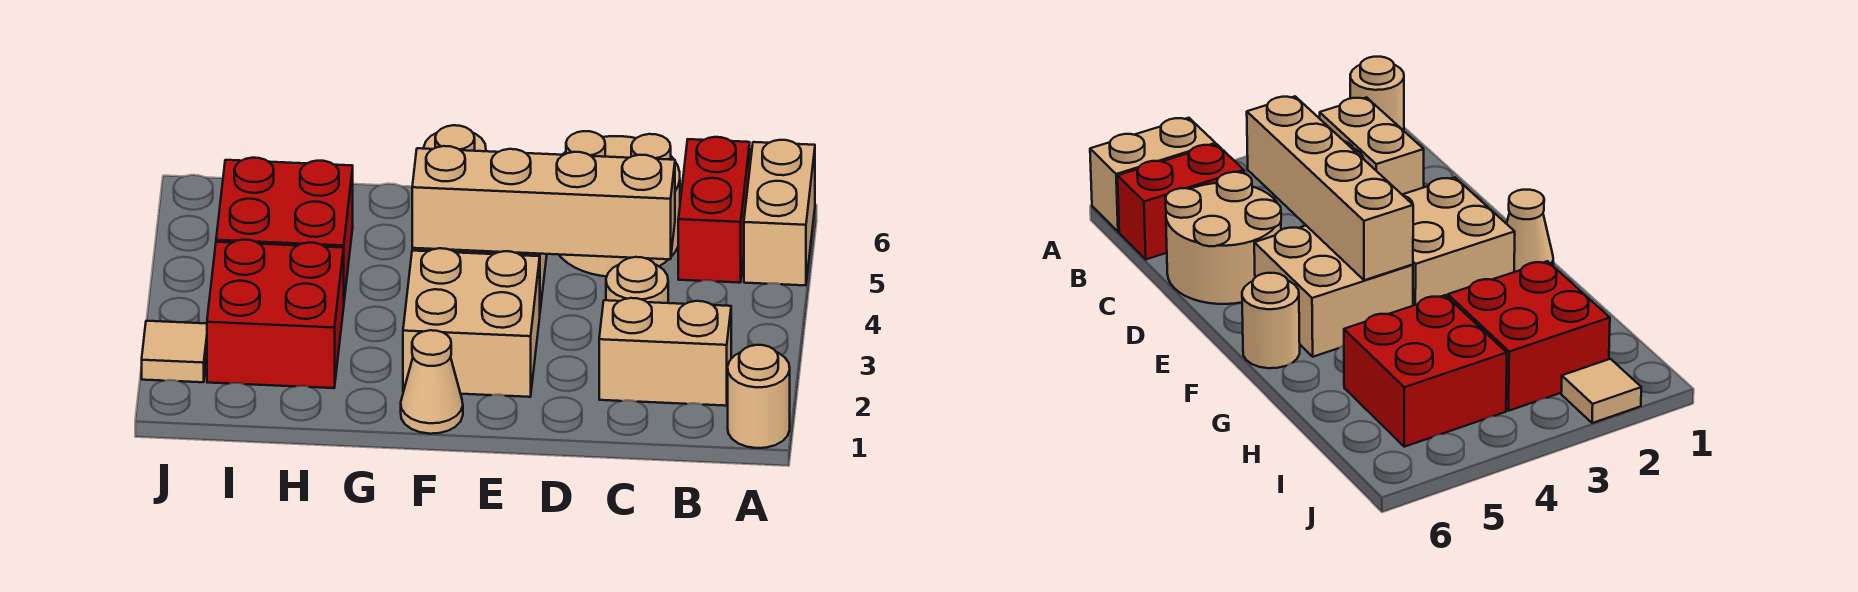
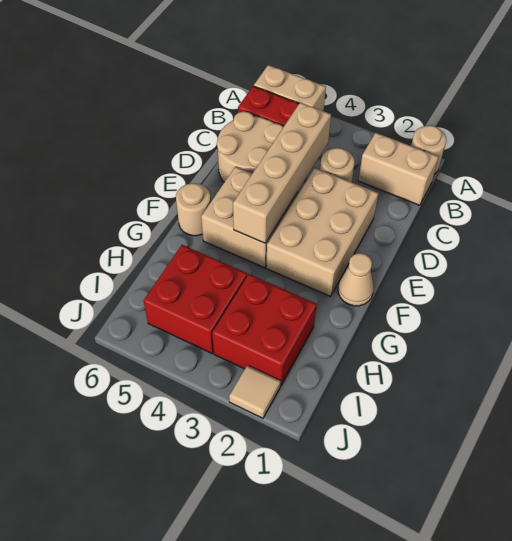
tan 1x2 brick [599,298,731,406] -> tan 1x2 brick turned to [358,133,439,205]
tan 2x2 brick [403,248,540,397] -> tan 2x3 brick [266,168,379,296]

